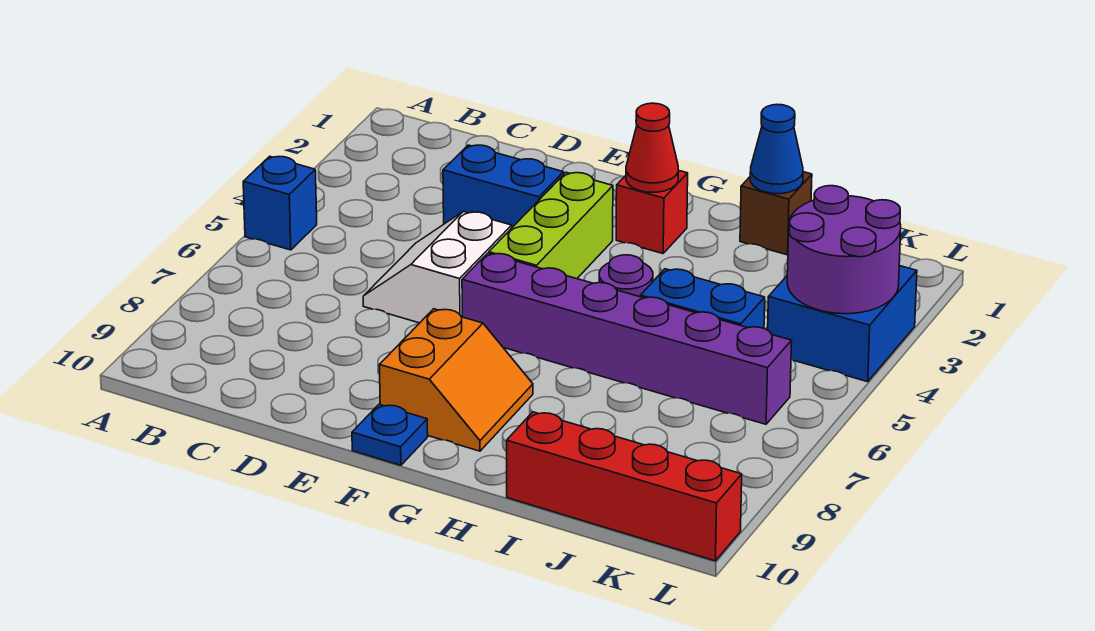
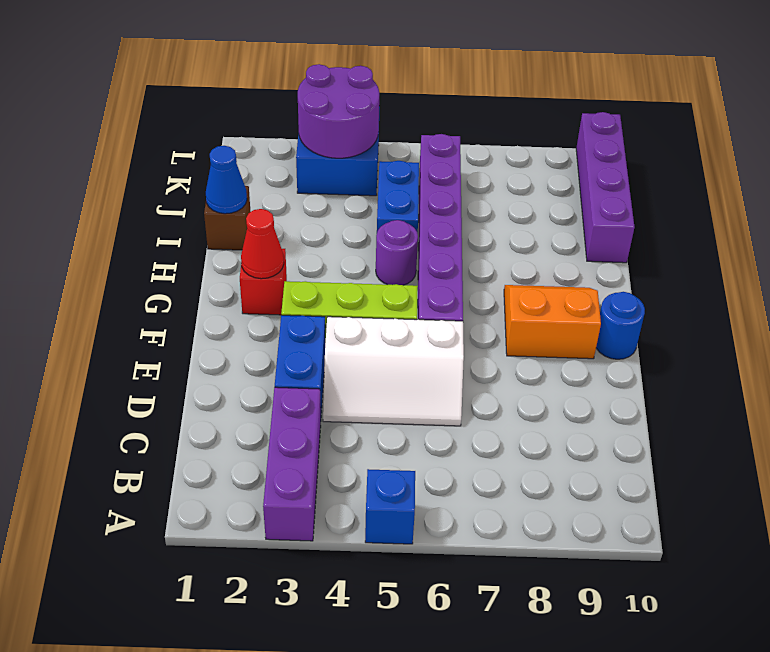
none -> purple 1x3 brick [263,387,321,541]
white 2x2 slope [363,211,512,323] -> white 2x3 slope [323,317,464,426]
blue 1x1 plate [352,404,428,465] -> blue 1x1 round brick [596,292,645,359]
red 1x4 brick [507,412,742,561] -> purple 1x4 brick [576,112,634,263]

